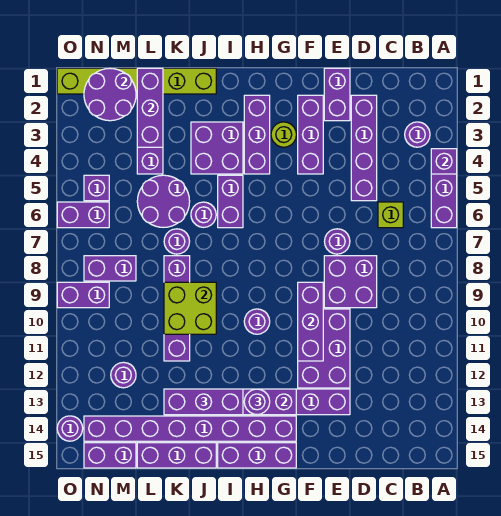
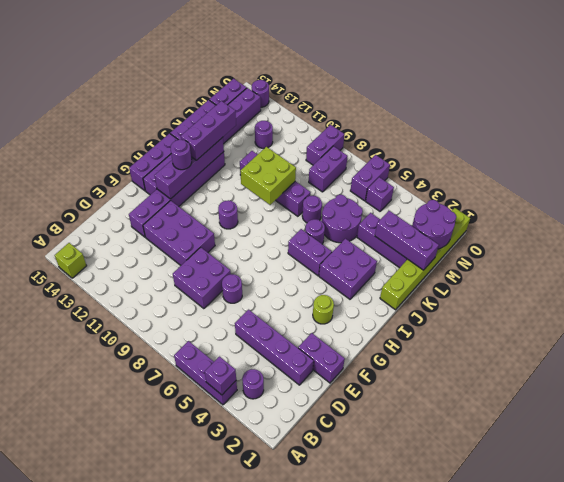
lime 1x1 brick [378,202,403,228] -> lime 1x1 brick moved to [55,243,87,278]
purple 1x3 brick [298,95,323,174] -> none
purple 1x3 brick [298,282,323,361] -> none
purple 1x3 brick [244,95,270,174] -> none

